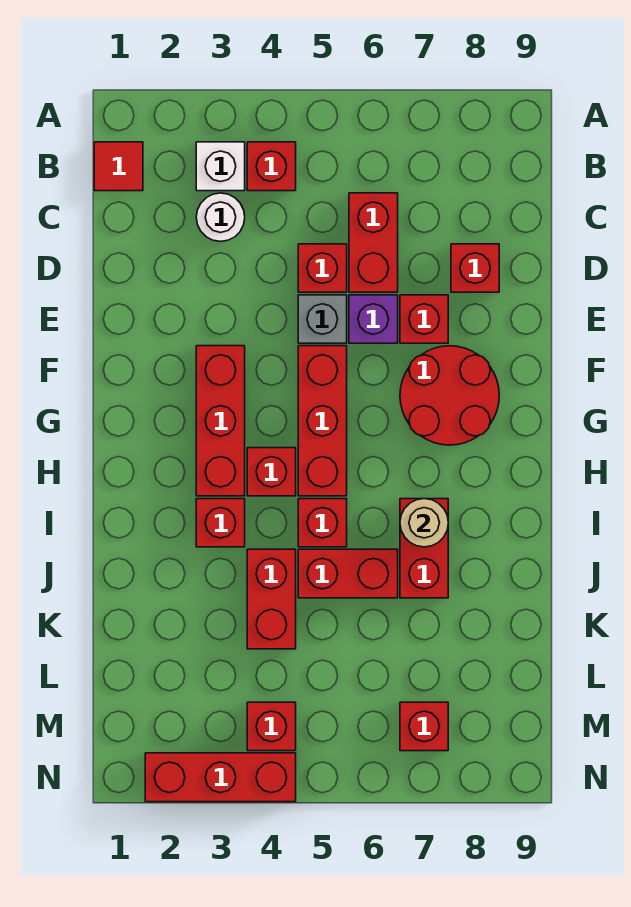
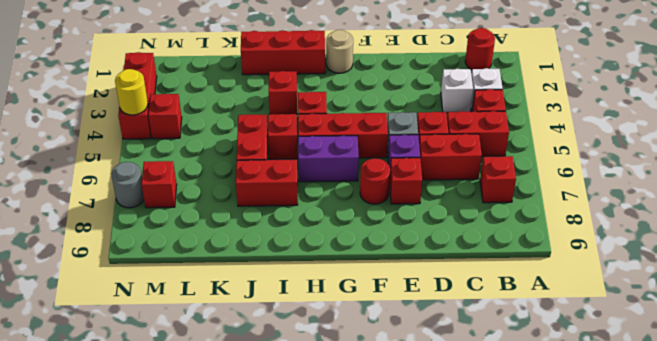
red 1x1 tile [94,142,143,191] -> red 1x1 round brick [465,28,495,70]
white 1x1 round brick [196,193,245,241] -> white 1x1 brick [441,69,473,113]
red 1x1 brick [451,244,499,292] -> red 1x1 brick moved to [480,156,516,203]
red 1x3 brick [196,346,245,496] -> red 1x3 brick moved to [241,30,325,75]
red 2x2 round brick [400,346,499,445] -> red 1x1 round brick [360,158,390,204]
none -> purple 1x2 brick [298,136,359,182]
tan 1x1 round brick [400,499,448,547] -> tan 1x1 round brick moved to [326,30,353,73]
red 1x2 brick [247,549,296,649] -> red 1x2 brick moved to [447,111,509,156]
none -> yellow 1x1 round brick [115,69,148,115]
none -> grey 1x1 round brick [111,162,144,208]

